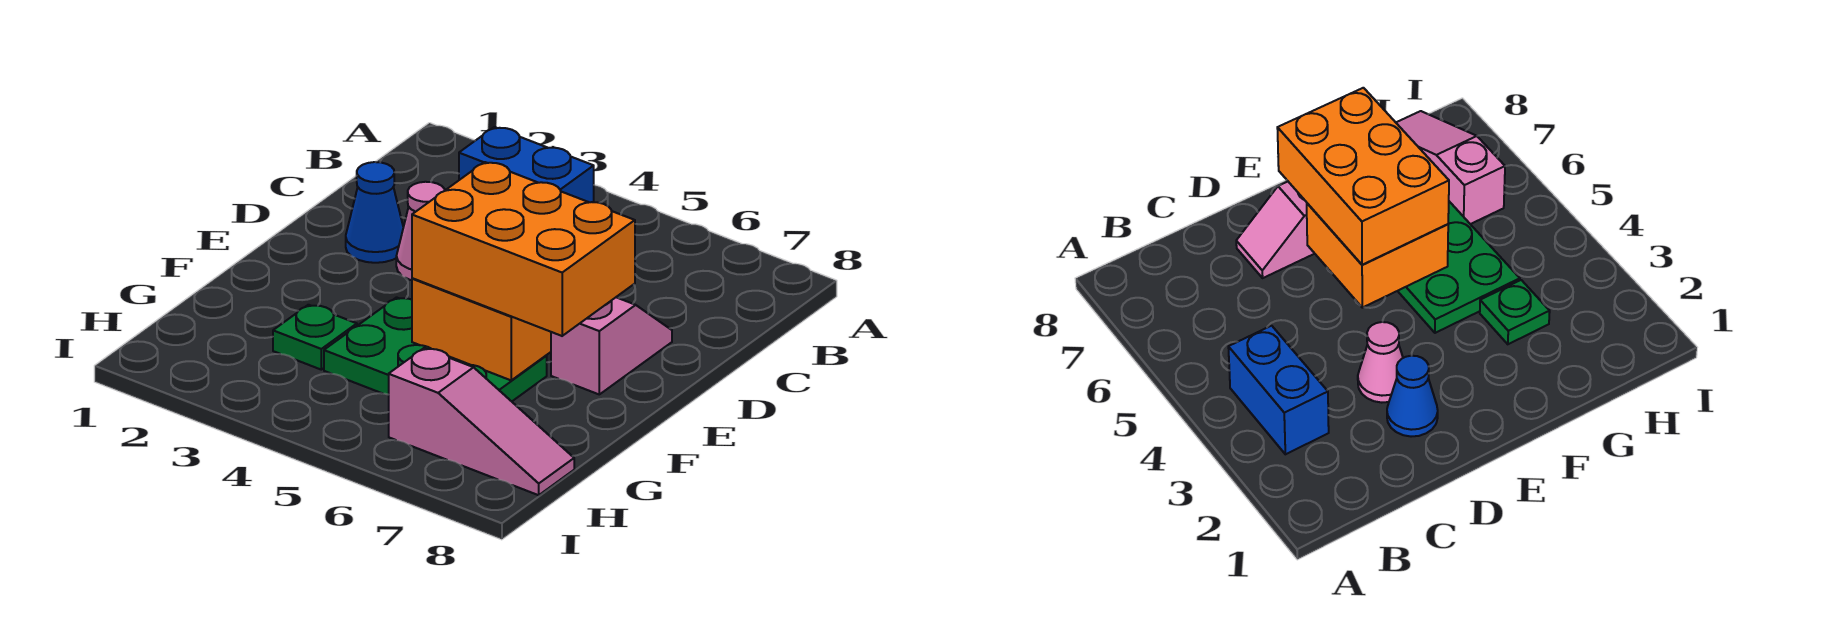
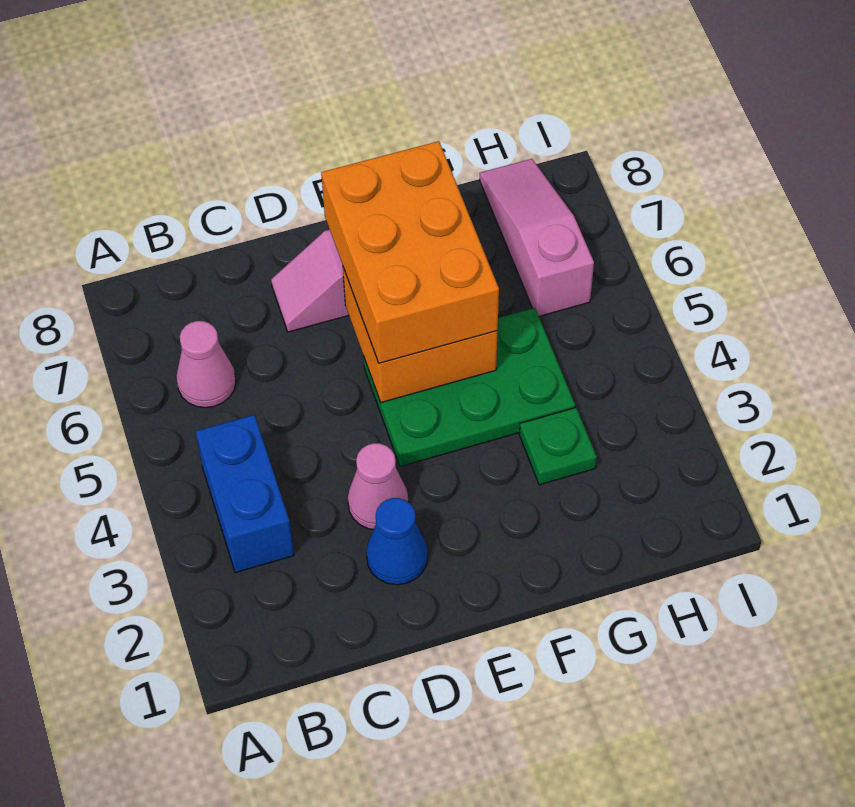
none -> pink 1x1 cone [176,321,236,408]
green 2x3 plate [324,297,547,401] -> green 2x3 plate turned to [363,308,575,467]

